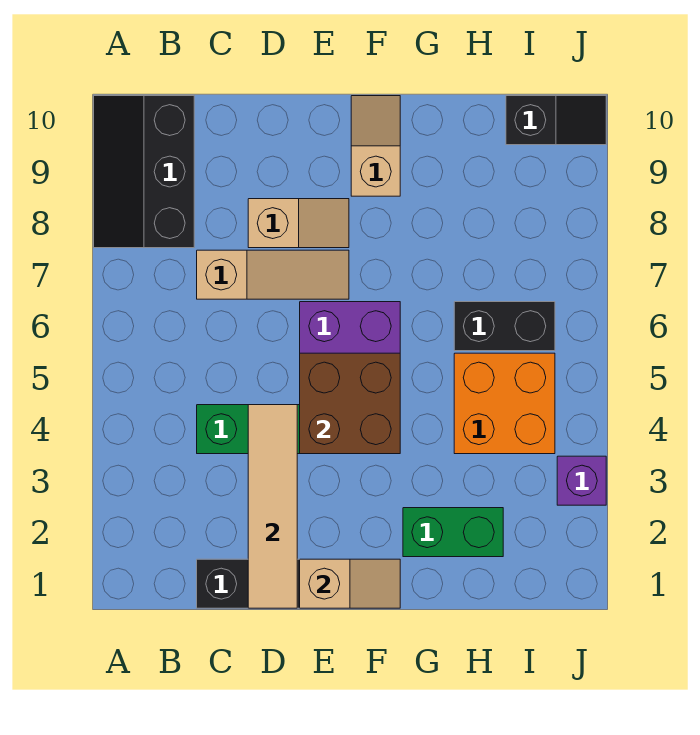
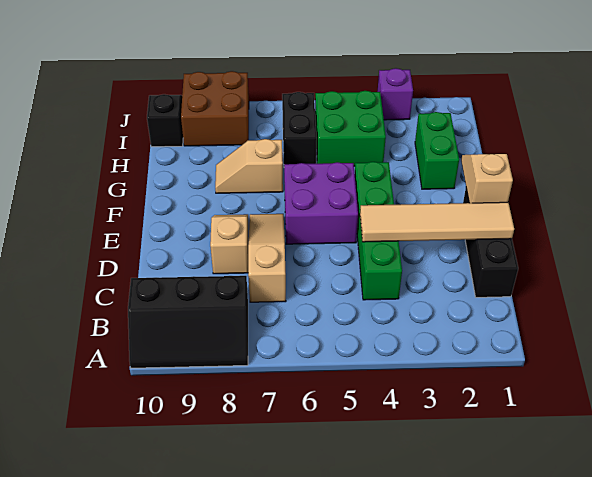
brown 2x2 brick [300,353,400,454] -> brown 2x2 brick moved to [181,71,249,146]
tan 1x2 slope [351,96,400,196] -> tan 1x2 slope moved to [215,139,283,193]
orange 2x2 brick [454,353,555,454] -> green 2x2 brick [315,91,386,166]

